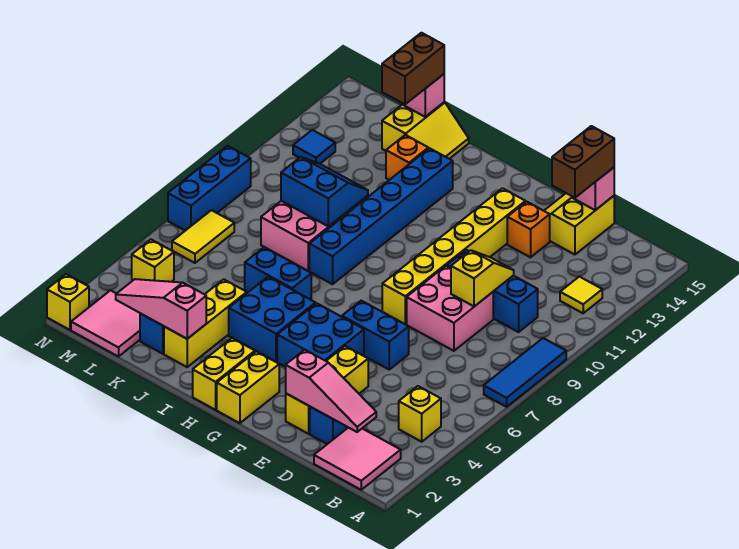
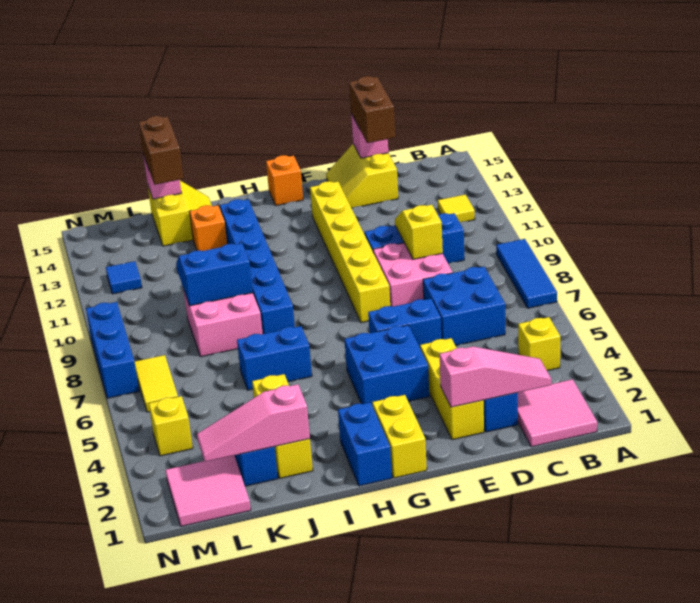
orange 1x1 brick [507,202,550,257] -> orange 1x1 brick moved to [266,155,303,206]
yellow 1x2 brick [193,338,255,410] -> blue 1x2 brick [338,402,392,486]
blue 2x2 brick [229,277,316,362] -> blue 2x2 brick moved to [423,267,505,346]
yellow 1x1 brick [47,274,89,330] -> none

